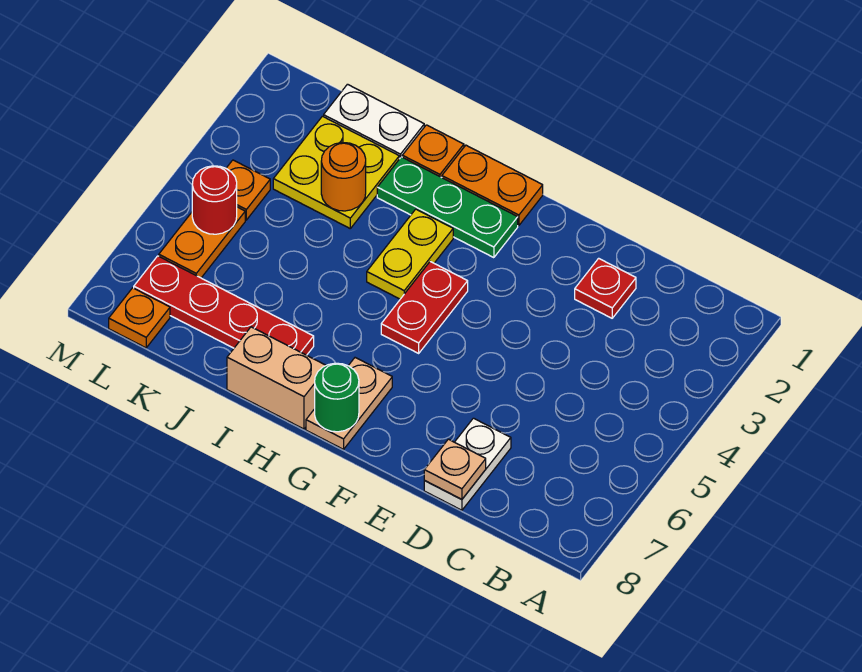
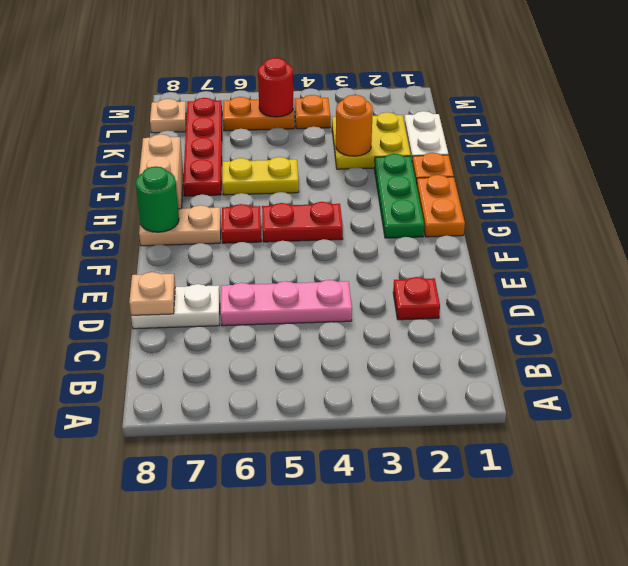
none -> pink 1x3 plate [221,280,352,326]
none -> red 1x1 plate [222,204,261,243]
yellow 1x2 plate [367,209,453,299] -> yellow 1x2 plate moved to [222,157,299,195]
orange 1x1 plate [109,288,170,348] -> tan 1x1 plate [150,99,187,133]

